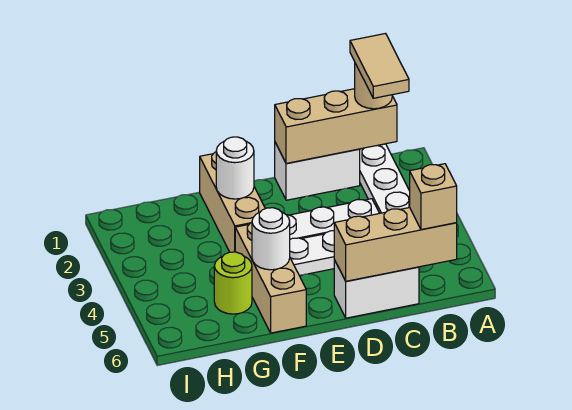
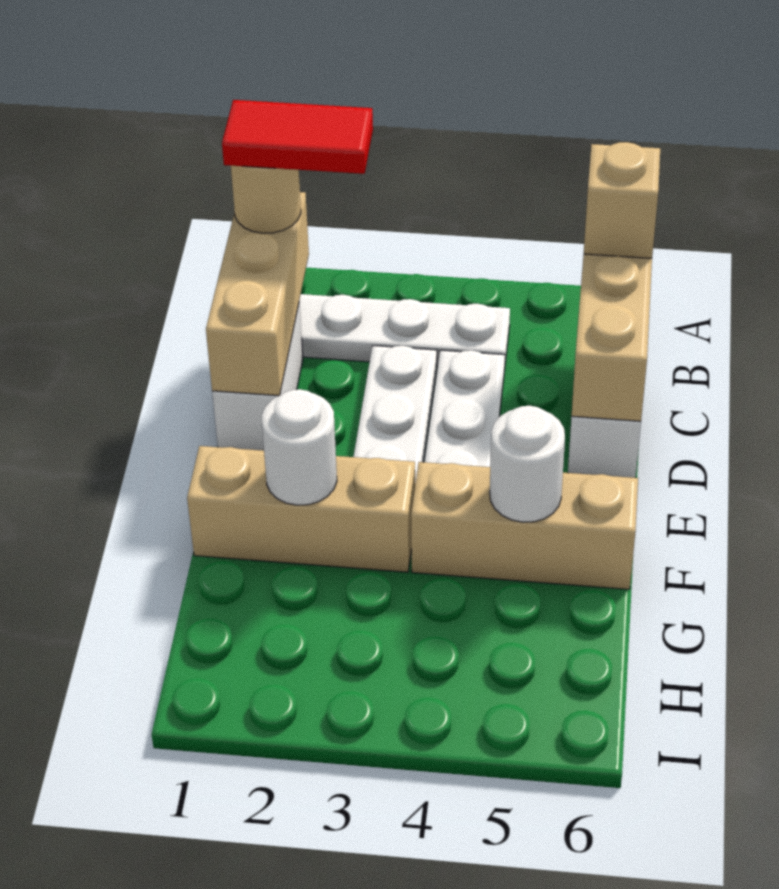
tan 1x2 tile [350,34,409,98] -> red 1x2 tile [222,100,373,174]
lime 1x1 round brick [214,252,252,314] -> none

